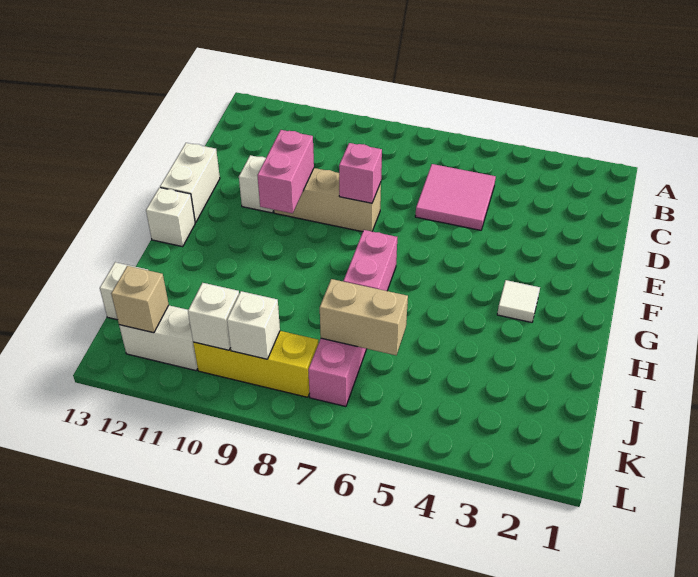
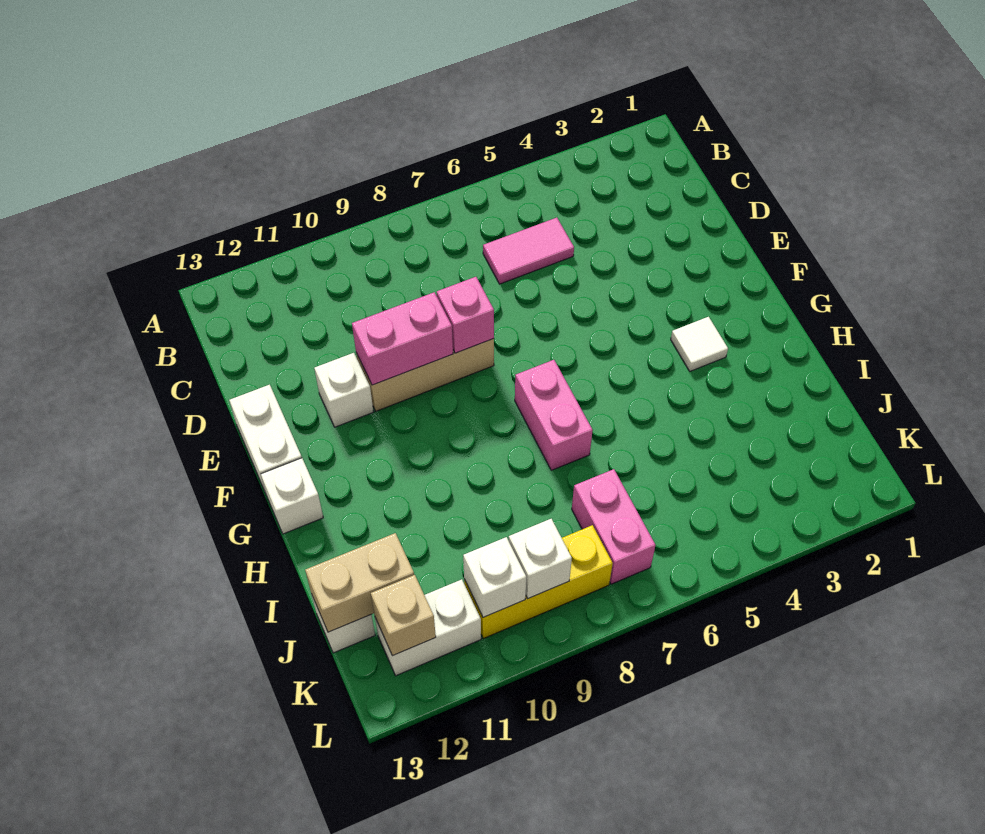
pink 2x2 tile [415,164,496,230] -> pink 1x2 tile [483,218,574,284]
pink 1x2 brick [257,130,314,213] -> pink 1x2 brick turned to [352,292,453,385]
tan 1x2 brick [320,279,408,355] -> tan 1x2 brick moved to [305,533,414,632]

